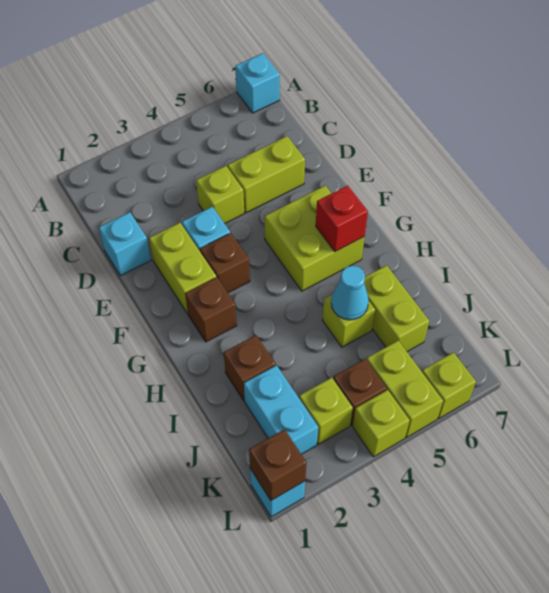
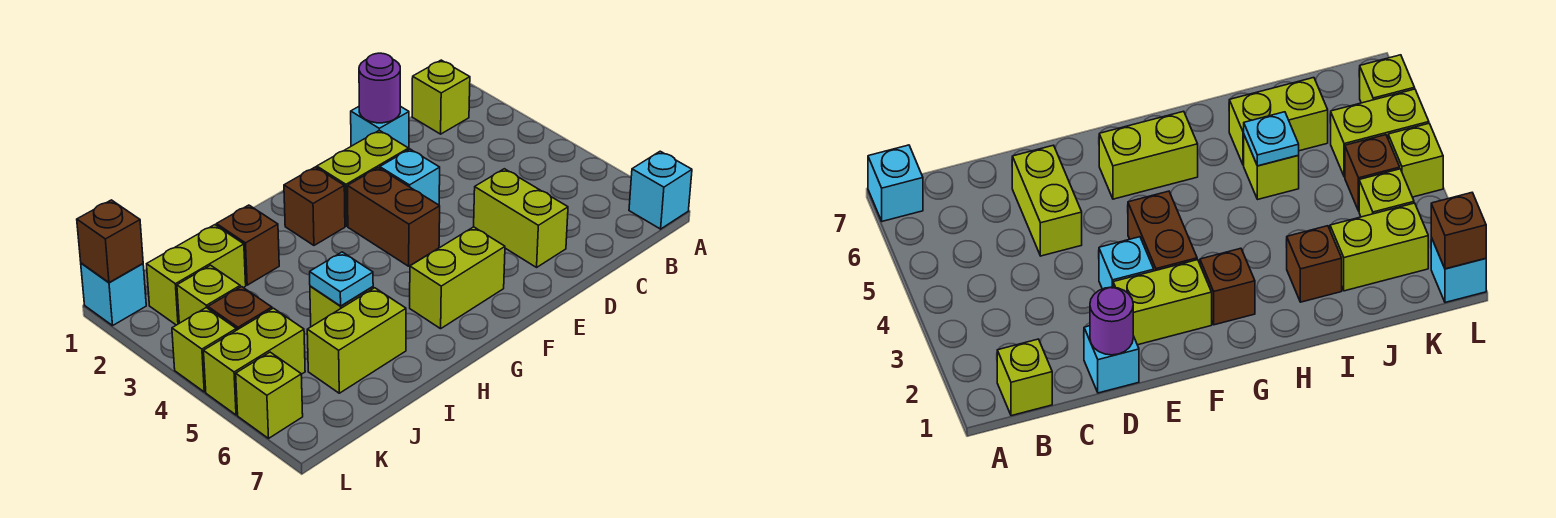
none -> purple 1x1 round brick [359,53,400,123]
lime 1x1 brick [196,166,244,224] -> lime 1x1 brick moved to [412,60,470,134]
brown 1x1 brick [200,233,250,293] -> brown 1x2 brick [347,168,440,266]
lime 2x2 brick [265,186,365,291] -> lime 1x2 brick [410,227,505,329]
red 1x1 brick [316,185,368,252] -> none
cyan 1x1 cone [331,266,369,320] -> cyan 1x1 plate [310,252,373,306]
cyan 1x2 brick [244,365,318,454] -> lime 1x2 brick [147,225,246,325]

